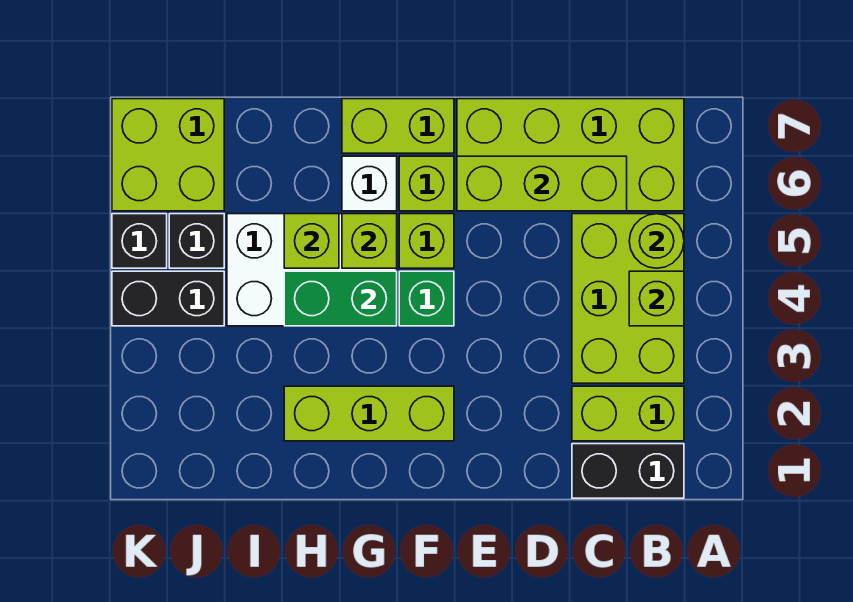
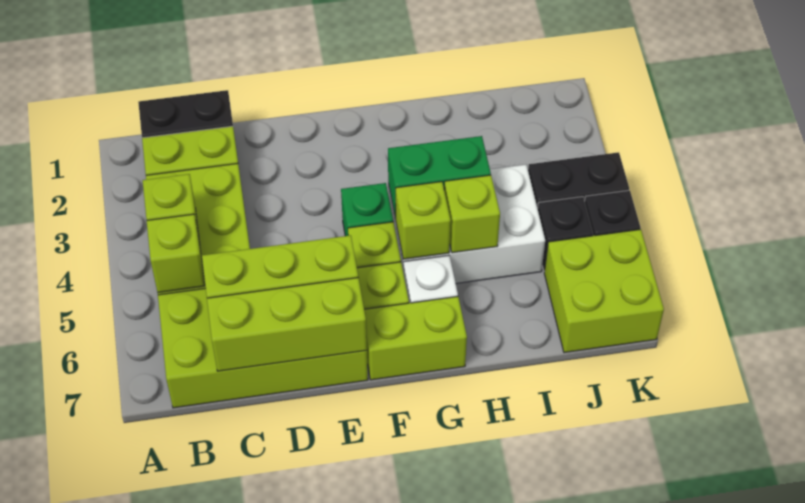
lime 1x1 round brick [629,214,684,268] -> lime 1x1 brick [147,214,205,293]
lime 1x3 brick [284,386,454,441] -> lime 1x3 brick moved to [207,278,367,371]

